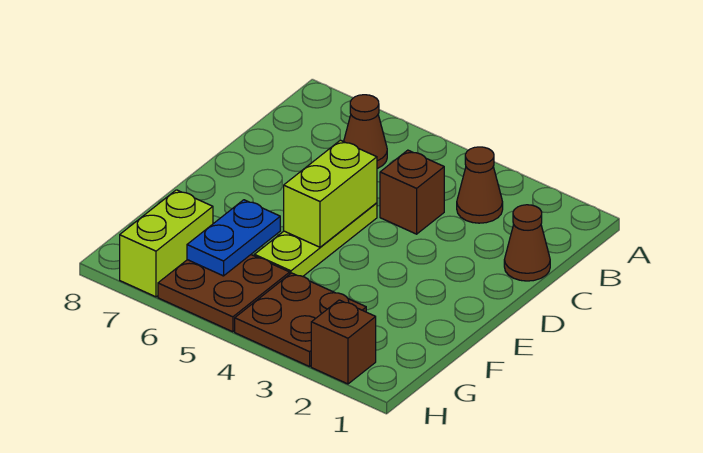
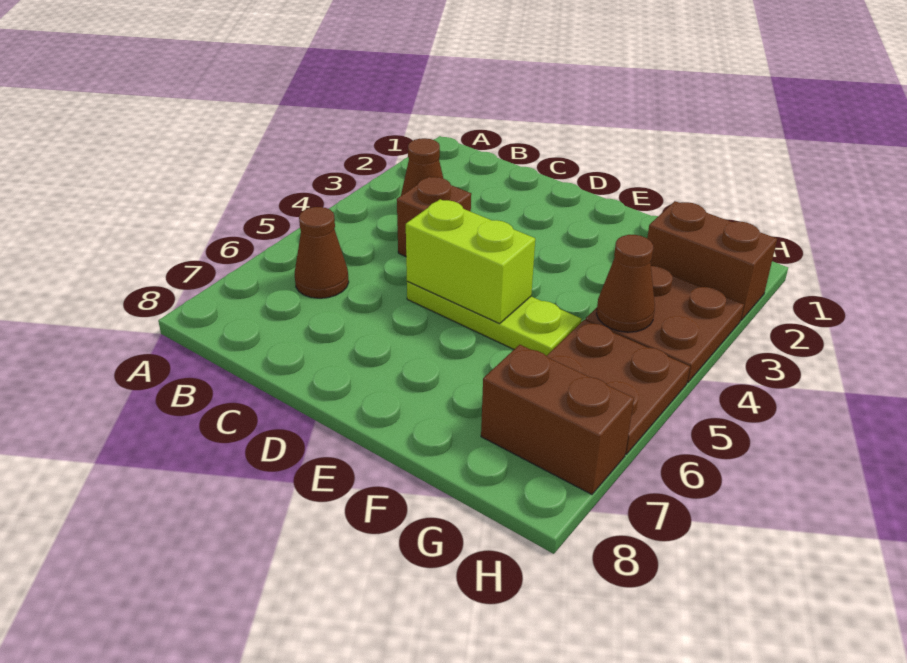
brown 1x1 cone [504,205,550,281] -> brown 1x1 cone moved to [596,235,655,332]
blue 1x2 plate [187,200,280,276] -> none
lime 1x2 brick [120,190,213,297] -> brown 1x2 brick [481,345,634,494]
brown 1x1 brick [311,300,376,384] -> brown 1x2 brick [647,201,777,320]

